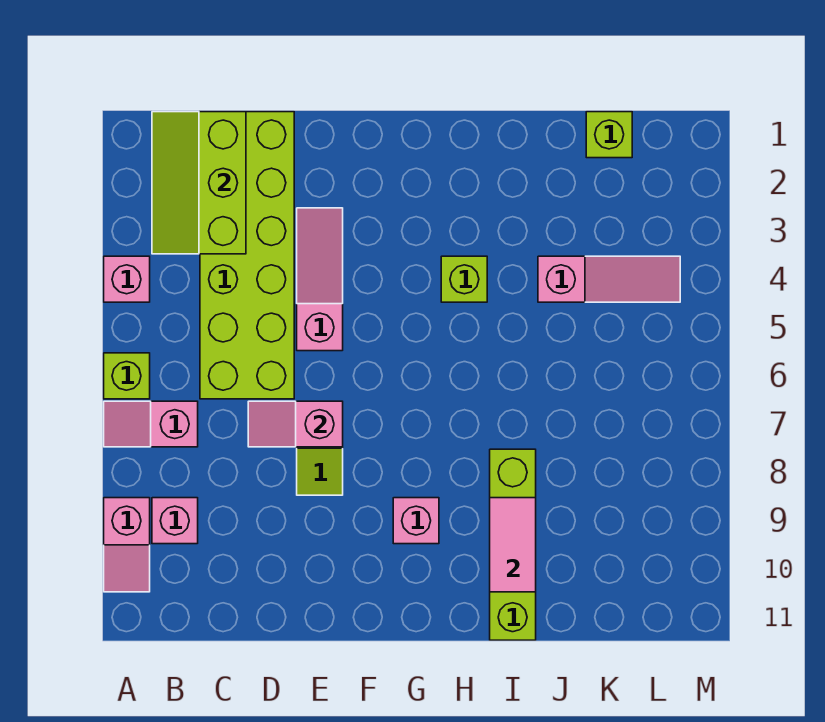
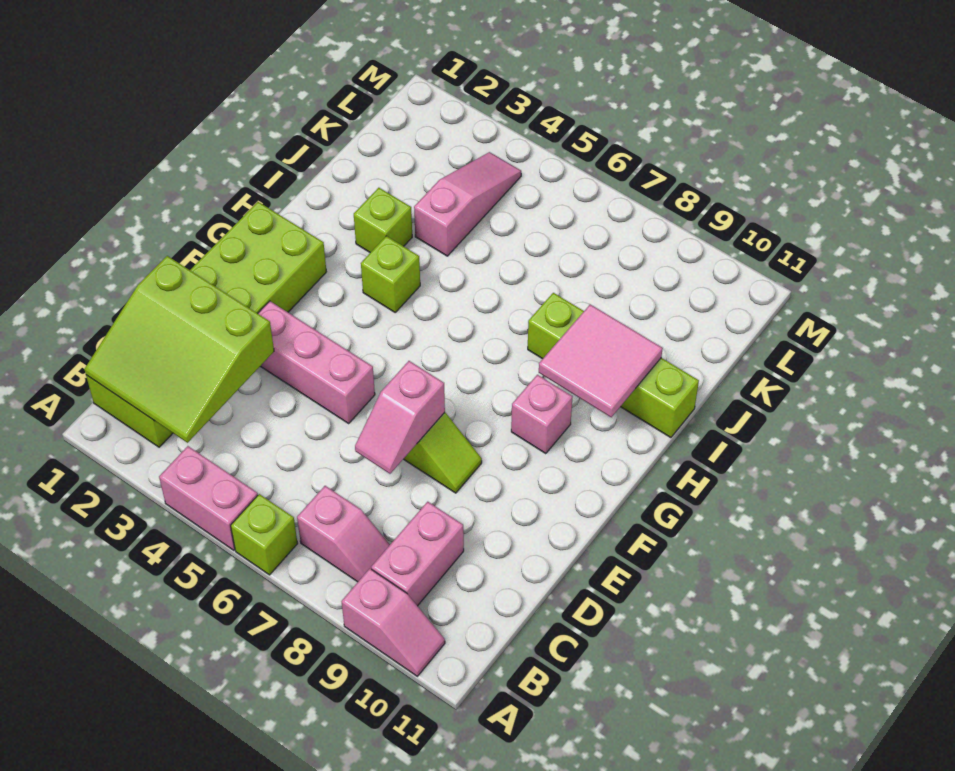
pink 1x1 brick [104,256,150,302] -> pink 1x2 brick [159,446,258,550]
pink 1x2 slope [104,401,198,447] -> pink 1x2 slope turned to [297,486,390,582]
lime 2x3 slope [152,112,246,254] -> lime 3x3 slope [85,256,274,443]
pink 1x1 brick [152,498,198,544] -> pink 1x2 brick [371,502,464,606]
lime 2x6 brick [200,112,294,399] -> lime 2x6 brick turned to [86,202,326,447]
pink 1x3 slope [297,208,343,351] -> pink 1x3 brick [258,301,375,423]
pink 1x2 tile [490,498,536,592] -> pink 2x2 tile [539,304,663,417]
lime 1x1 brick [586,112,632,158] -> lime 1x1 brick moved to [354,188,412,253]

